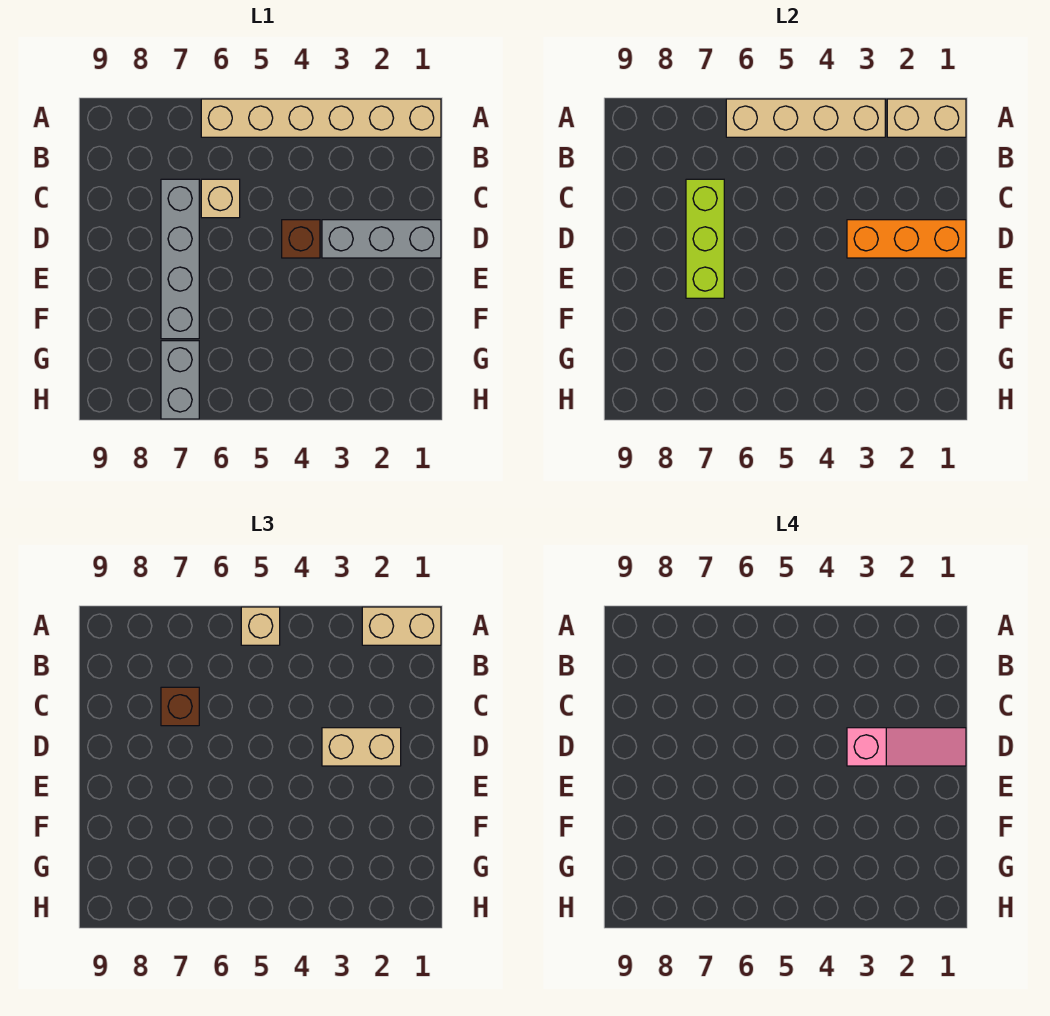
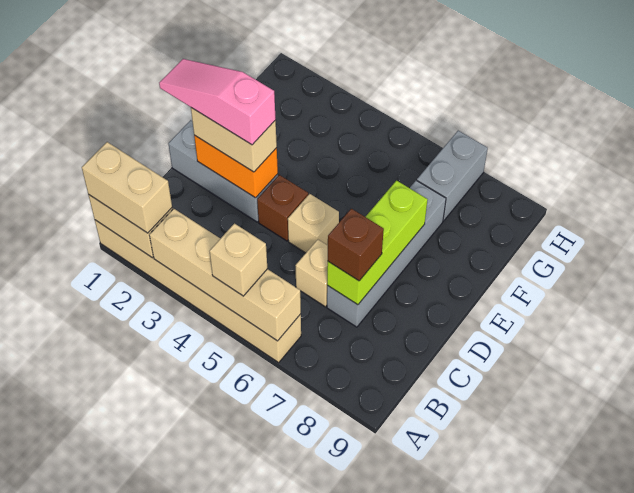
orange 1x3 brick [847,220,966,258] -> orange 1x2 brick [194,135,278,198]
none -> tan 1x1 brick [288,194,339,253]

